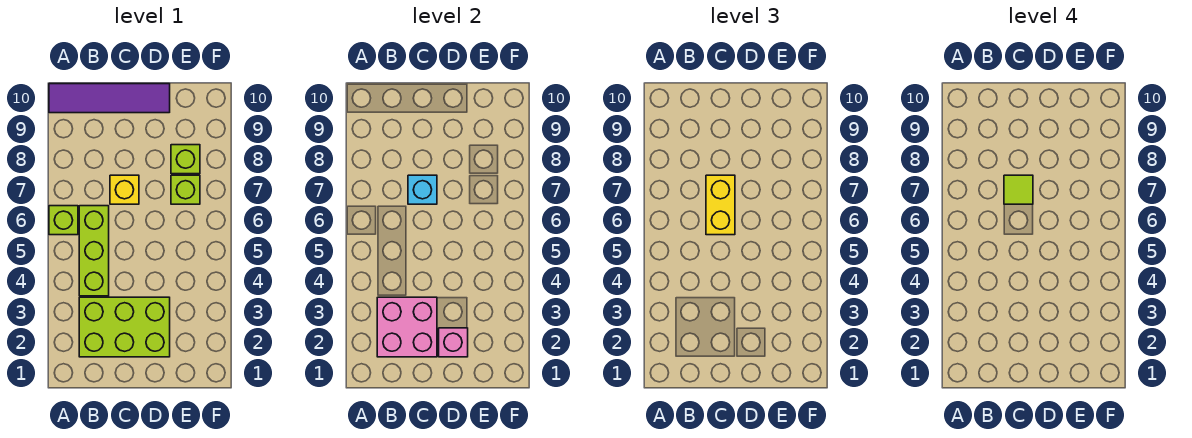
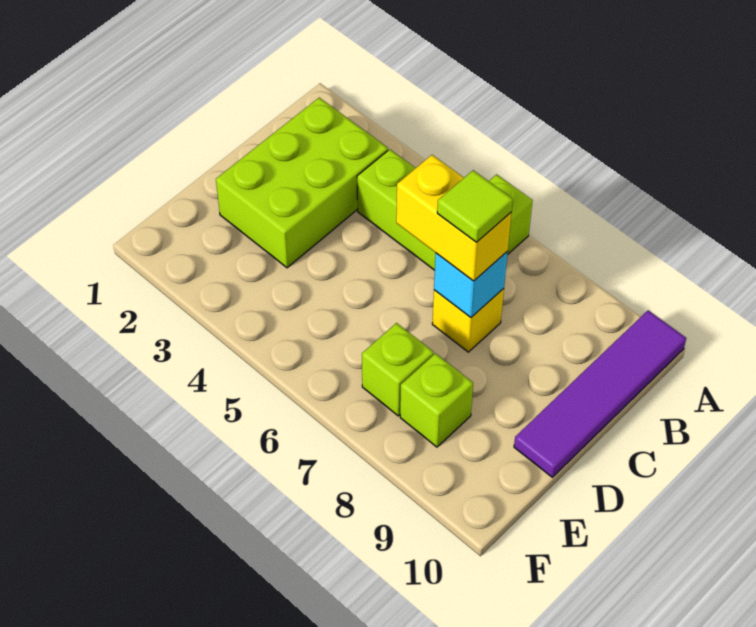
pink 2x2 brick [377,297,437,357] -> none
pink 1x1 brick [439,328,468,357] -> none

